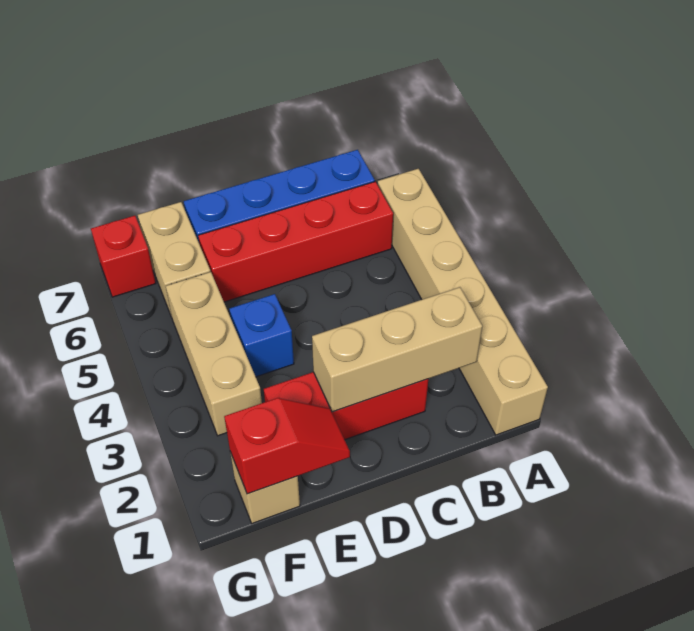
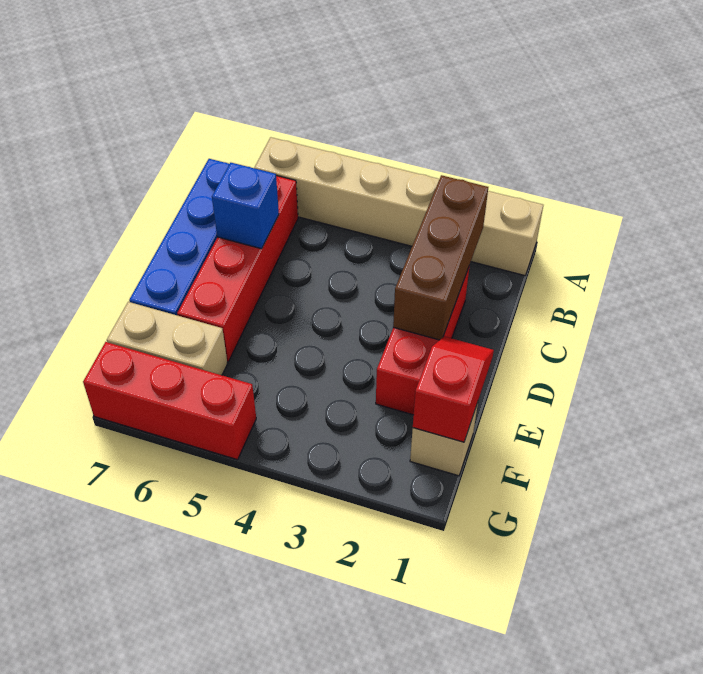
tan 1x3 brick [312,287,482,412] -> brown 1x3 brick [393,175,488,340]
blue 1x1 brick [229,294,294,377] -> blue 1x1 brick moved to [212,163,279,249]
tan 1x3 brick [166,272,262,436] -> none
red 1x1 brick [91,216,156,297] -> red 1x3 brick [83,342,256,460]

